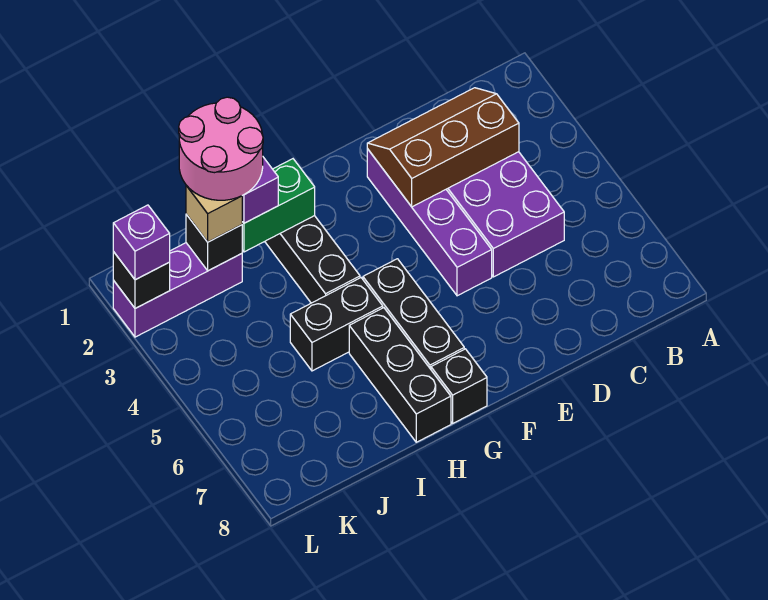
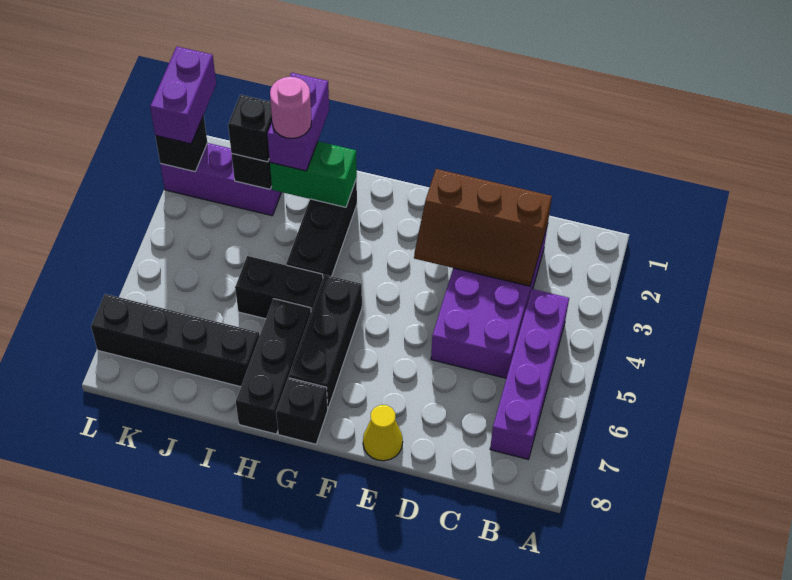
brown 2x3 slope [367,88,519,207] -> brown 2x3 slope turned to [414,169,552,286]
purple 1x4 brick [367,149,492,296] -> purple 1x4 brick moved to [490,289,569,459]
none -> yellow 1x1 cone [363,405,403,461]
pink 2x2 round brick [179,97,263,200] -> pink 1x1 round brick [270,77,312,138]
none -> black 1x4 brick [91,294,260,387]
tan 1x1 brick [186,185,242,242] -> black 1x1 brick [228,95,272,162]
purple 1x1 brick [113,205,170,280] -> purple 1x2 brick [150,47,216,144]

